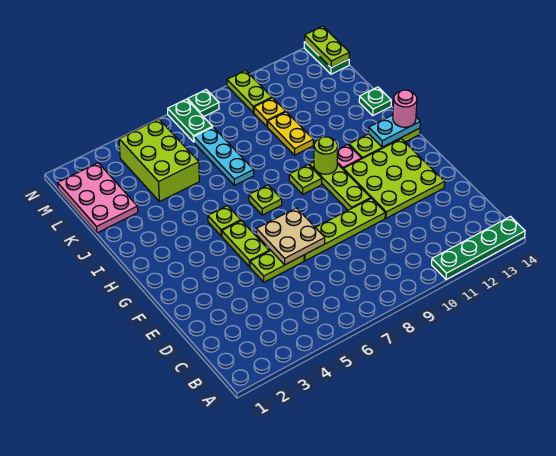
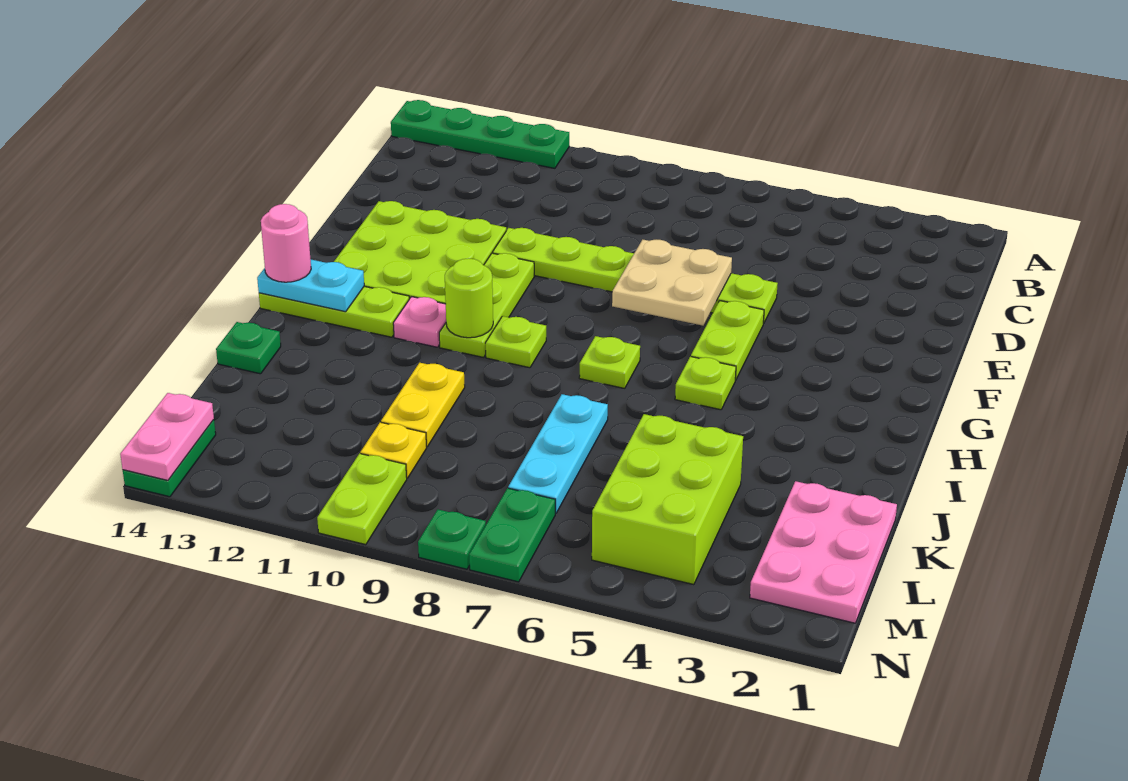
lime 1x2 plate [305,26,350,68] -> pink 1x2 plate [120,393,214,480]

